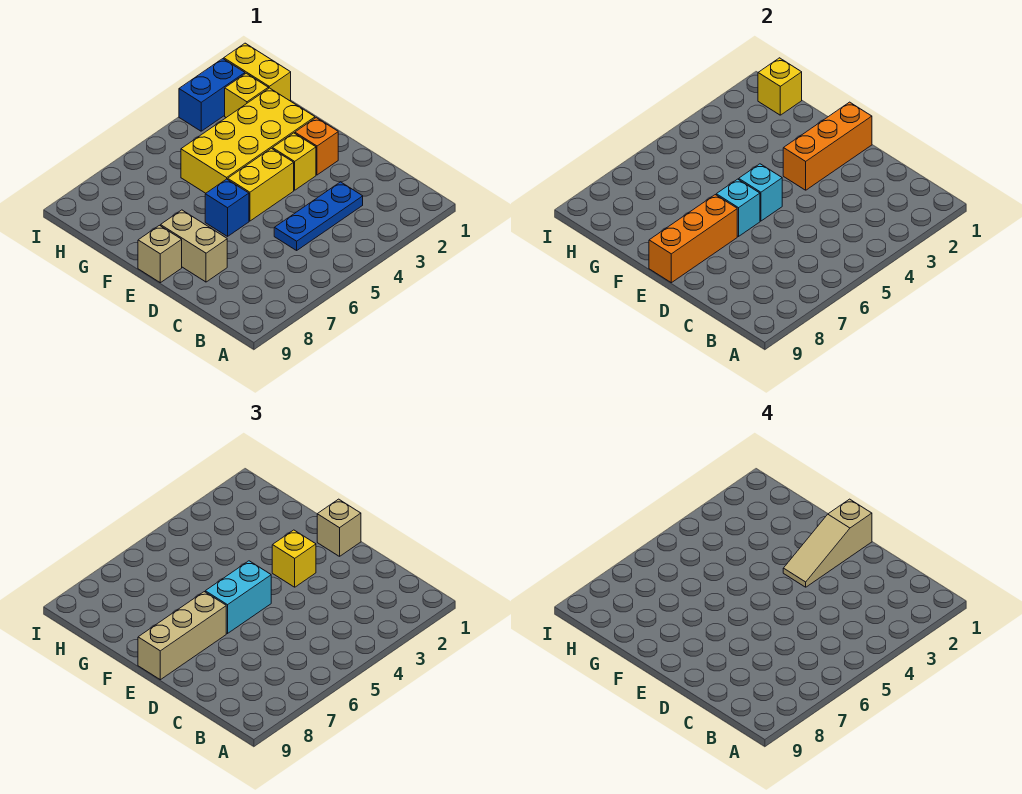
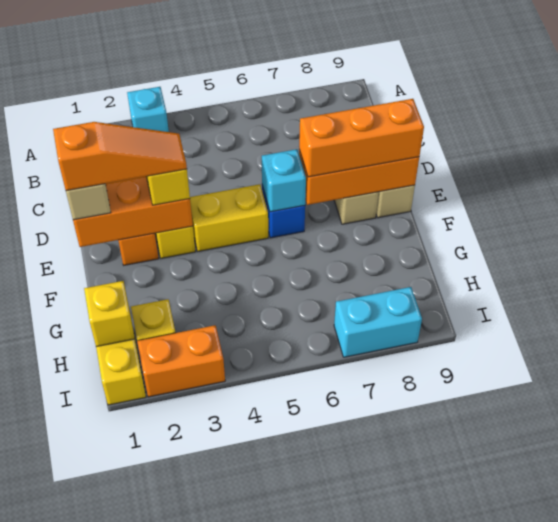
blue 1x3 plate [274,182,363,250] -> none
tan 1x3 slope [783,499,872,587] -> orange 1x3 slope [53,122,187,191]
cyan 1x1 brick [739,164,782,221] -> cyan 1x1 brick moved to [127,87,169,132]
cyan 1x2 brick [205,561,271,633] -> cyan 1x2 brick moved to [334,287,422,357]
tan 1x3 brick [138,592,226,680] -> orange 1x3 brick [299,99,424,177]
yellow 2x4 brick [181,88,315,193] -> none
blue 1x2 brick [179,59,245,131] -> orange 1x2 brick [137,325,225,397]

